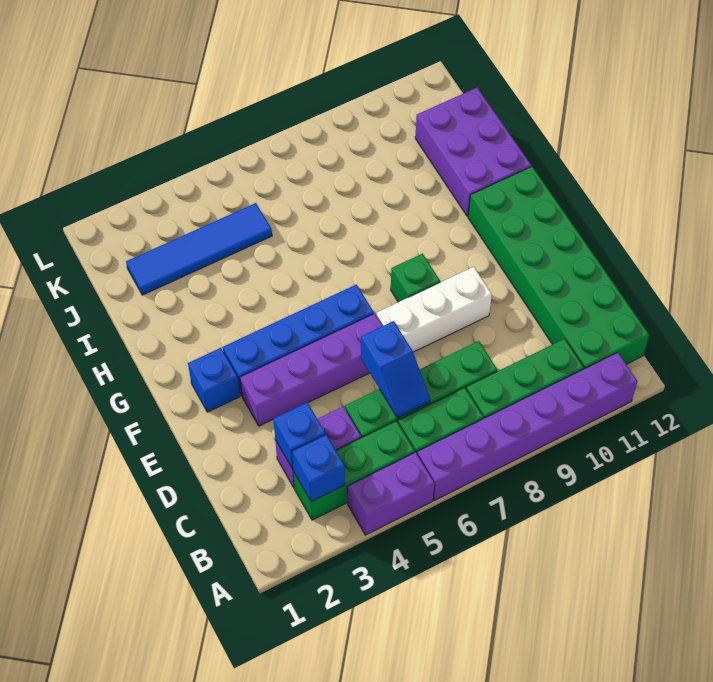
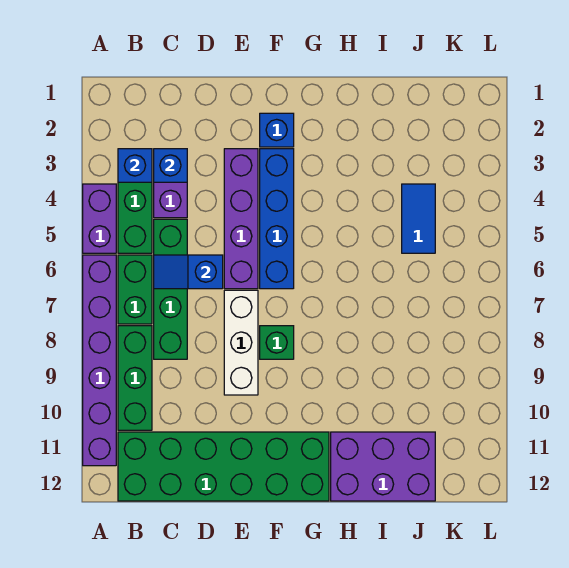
blue 1x4 tile [126,203,272,295] -> blue 1x2 tile [402,184,435,253]

